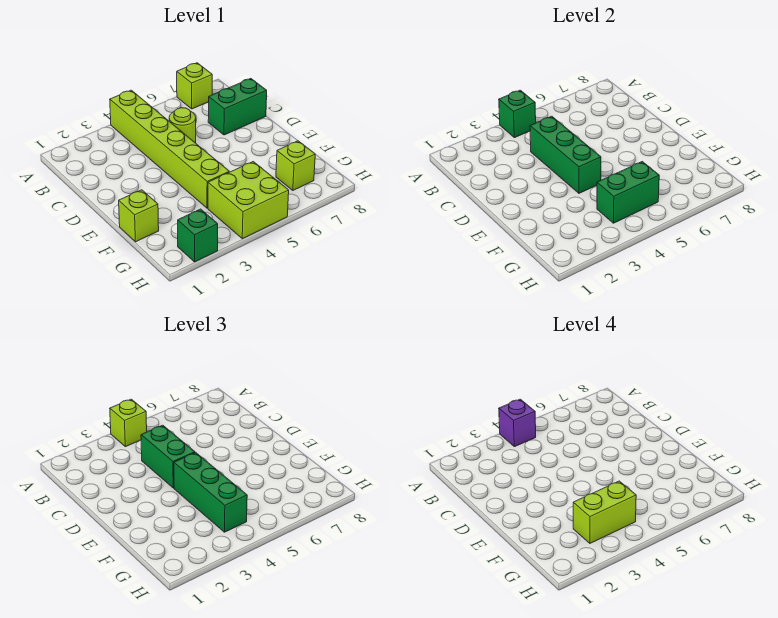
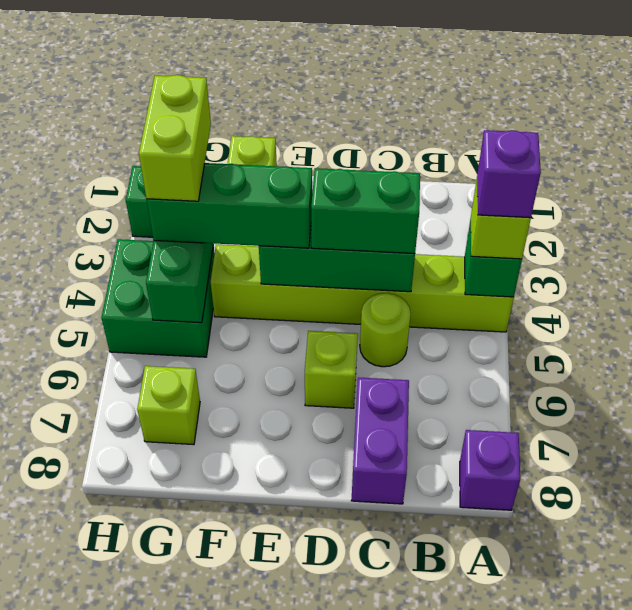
lime 1x1 brick [177,63,212,109] -> lime 1x1 brick moved to [305,331,358,408]
none -> purple 1x1 brick [460,430,520,510]
green 1x2 brick [208,79,267,135] -> purple 1x2 brick [351,378,409,504]
lime 2x2 brick [208,162,289,239] -> green 2x2 brick [102,239,215,357]

